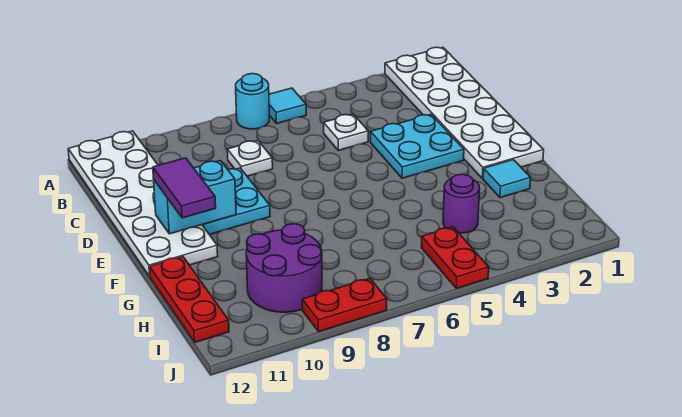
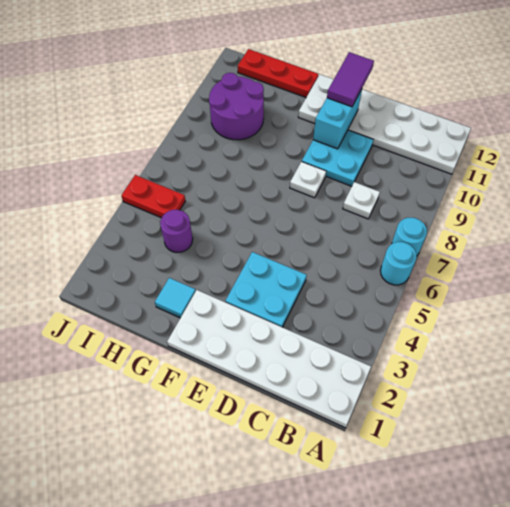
cyan 1x1 tile [269,88,306,124] -> cyan 1x1 round brick [380,242,417,285]
white 1x1 plate [324,114,368,150] -> white 1x1 plate moved to [290,162,326,198]
purple 1x2 tile [153,158,216,218] -> purple 1x2 tile turned to [327,52,374,107]
red 1x2 plate [302,278,387,332] -> none

